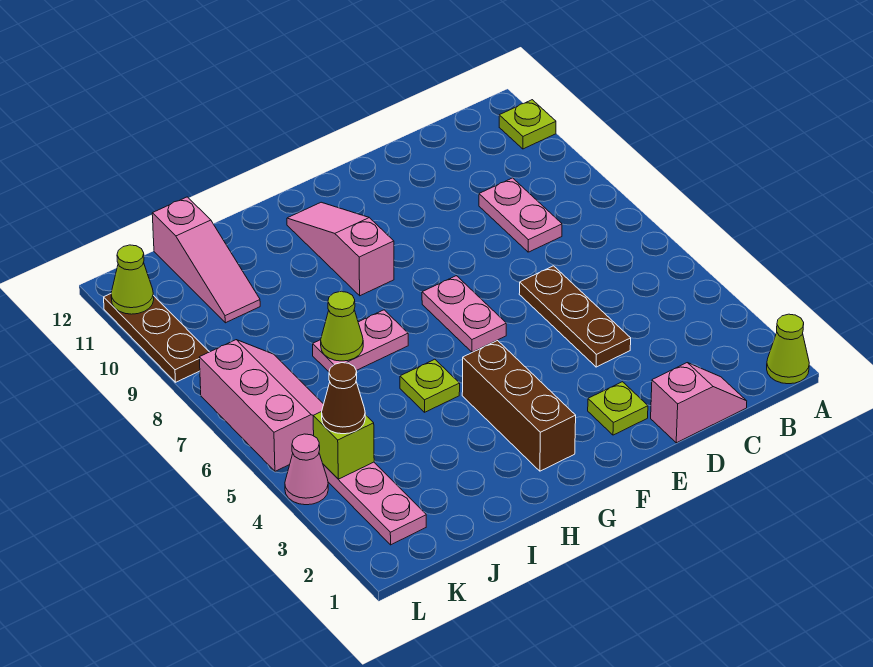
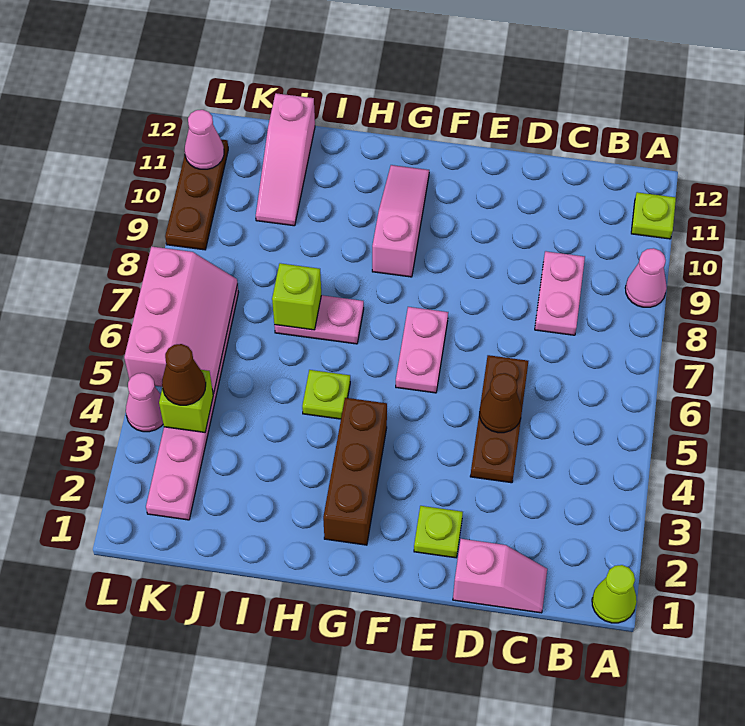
none -> pink 1x1 cone [625,248,667,307]
none -> brown 1x1 cone [479,373,522,433]
lime 1x1 cone [321,292,363,361] -> lime 1x1 brick [272,263,321,330]
lime 1x1 cone [111,245,154,314] -> pink 1x1 cone [185,110,224,169]

